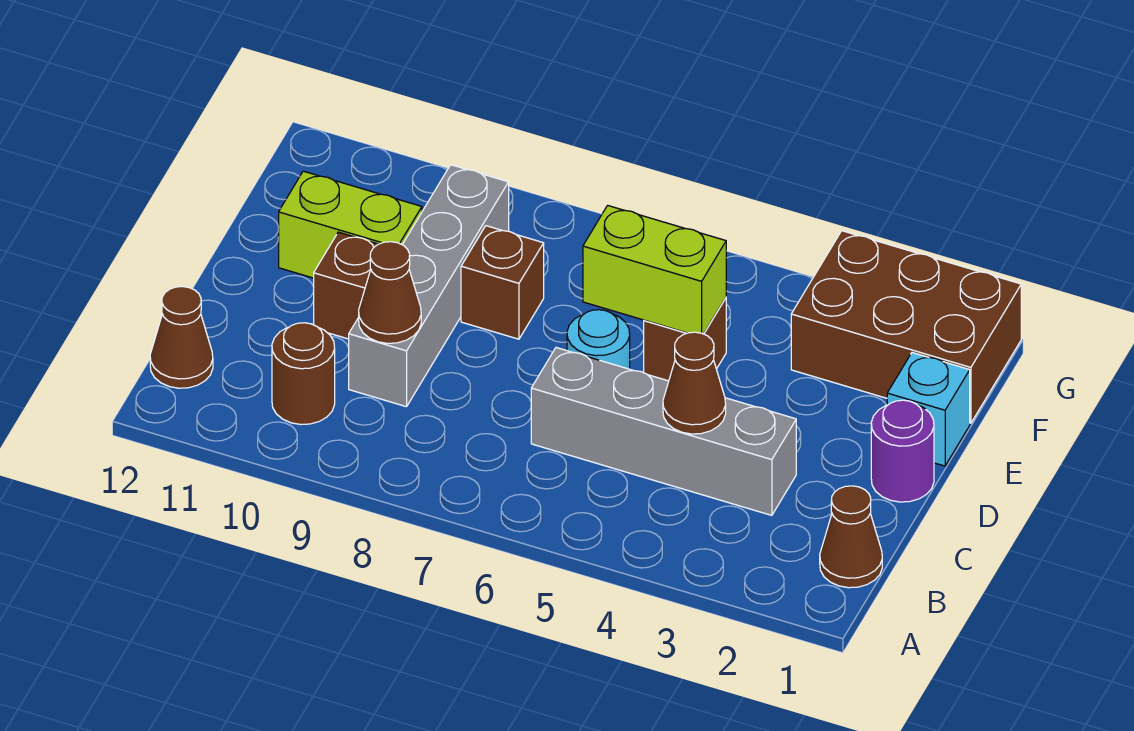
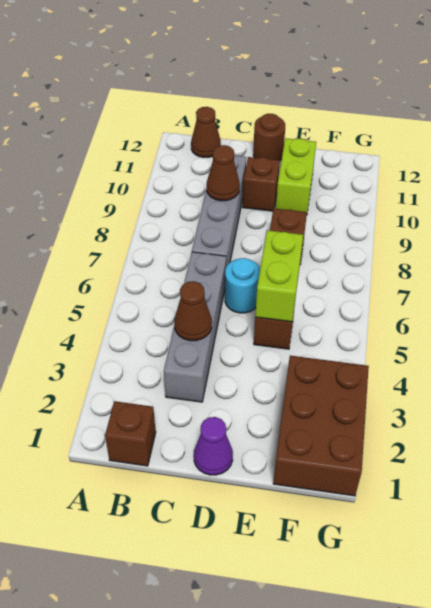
brown 1x1 cone [820,486,882,588] -> brown 1x1 brick [105,401,156,466]
brown 1x1 round brick [272,323,335,425] -> brown 1x1 round brick moved to [253,114,285,161]
grey 1x4 brick [349,165,509,407] -> grey 1x4 brick turned to [192,155,246,267]
purple 1x1 round brick [871,400,934,502] -> purple 1x1 cone [194,417,233,475]
cyan 1x1 brick [887,353,970,466] -> none

